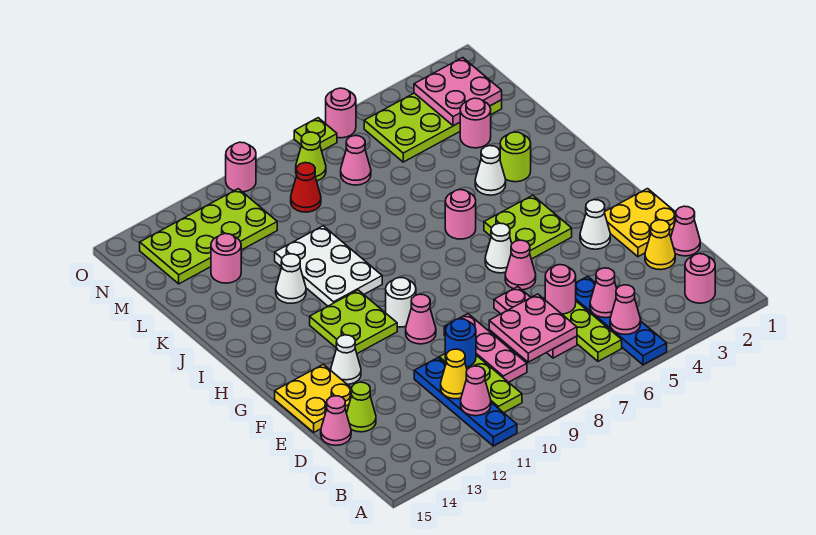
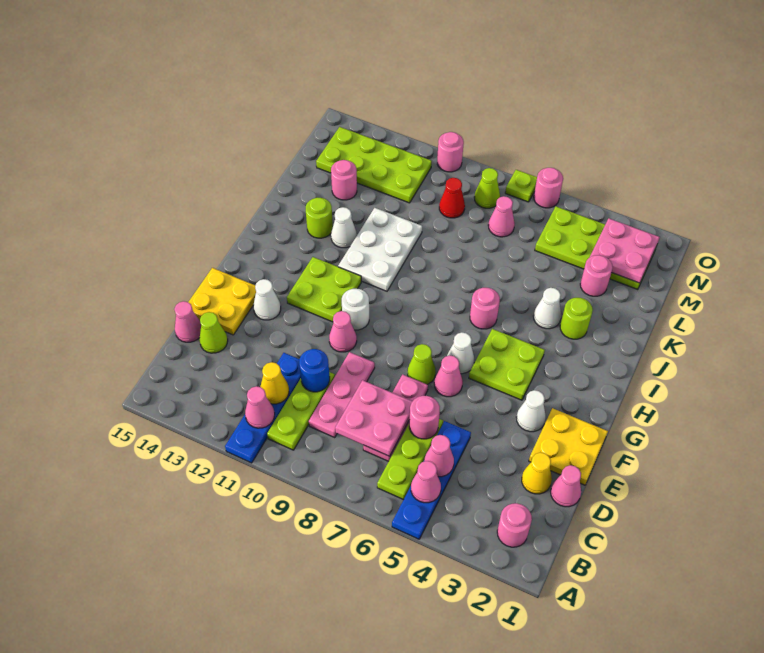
none -> lime 1x1 cone [408,344,436,384]
none -> lime 1x1 round brick [306,198,333,238]

